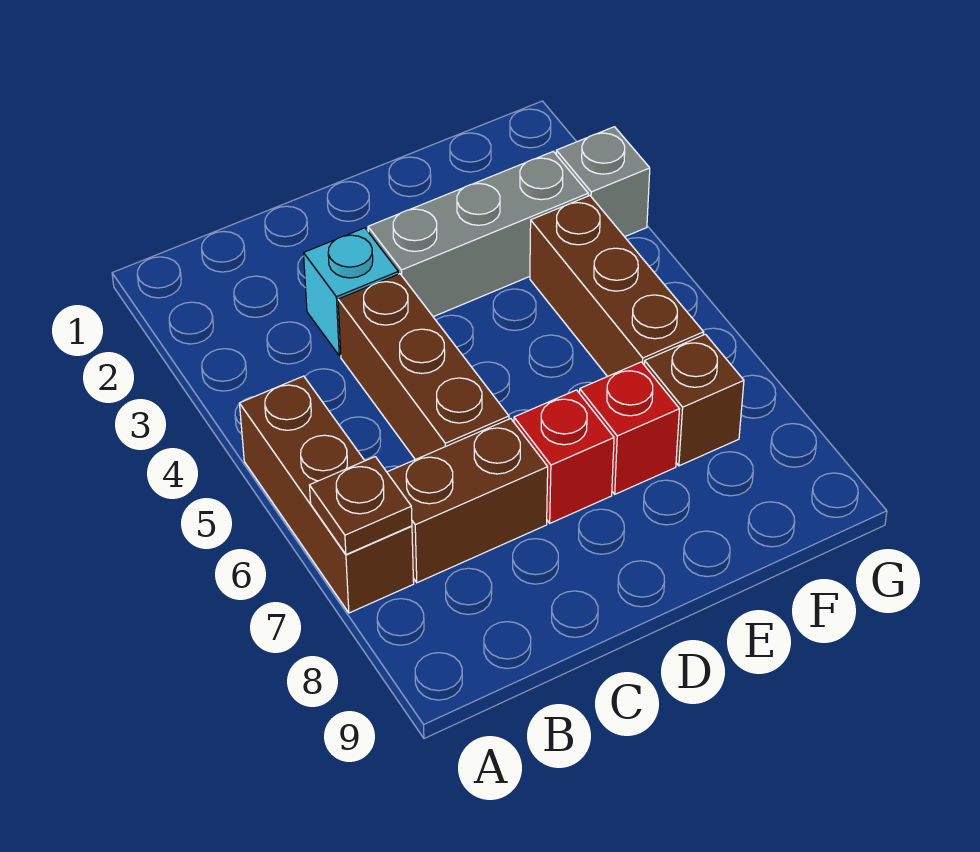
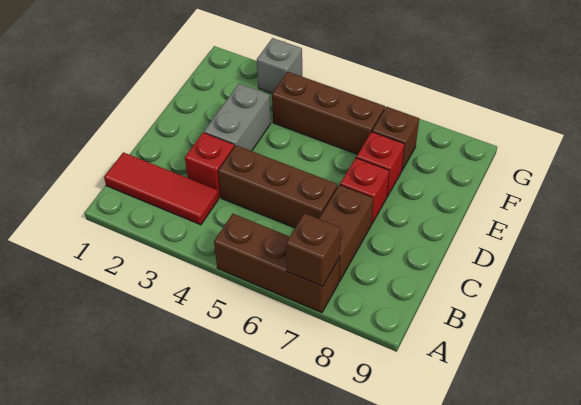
brown 1x1 plate [309,457,412,555] -> brown 1x1 brick [286,213,341,286]
none -> red 1x3 tile [104,152,219,225]
cyan 1x1 brick [304,228,398,356] -> red 1x1 brick [185,133,235,198]
grey 1x3 brick [368,152,588,317] -> grey 1x2 brick [204,84,271,151]

